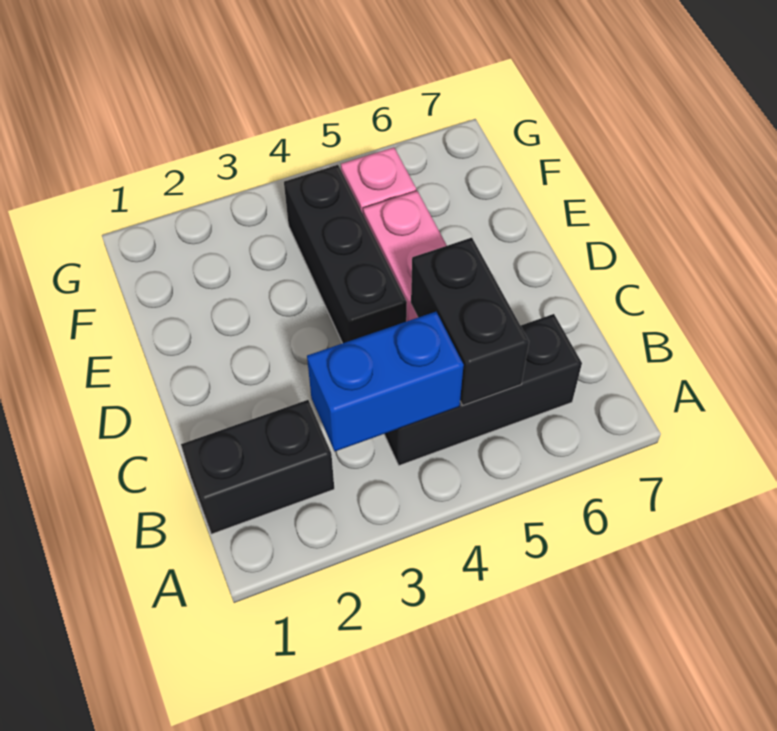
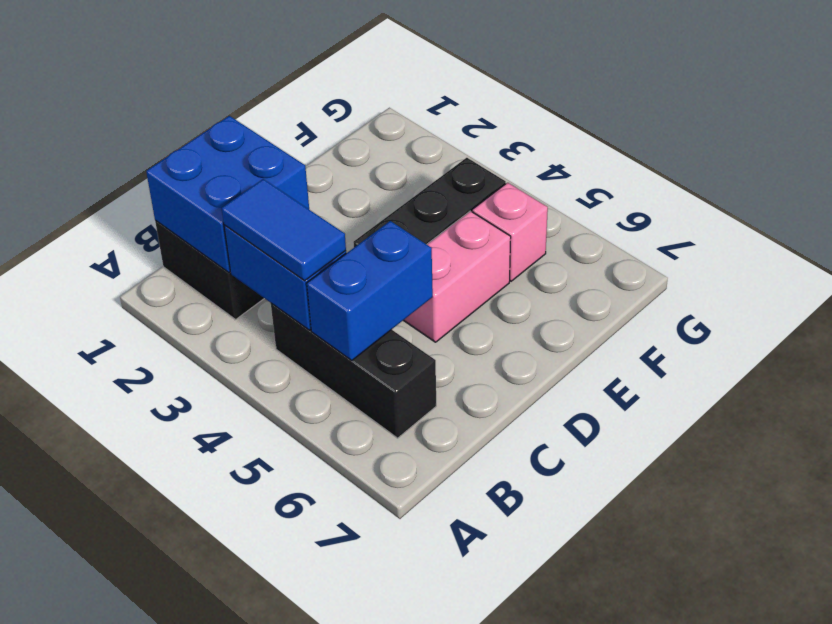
none -> blue 2x2 brick [146,116,309,273]
none -> blue 1x2 tile [222,179,346,281]
black 1x2 brick [411,238,529,405] -> blue 1x2 brick [307,221,433,361]

